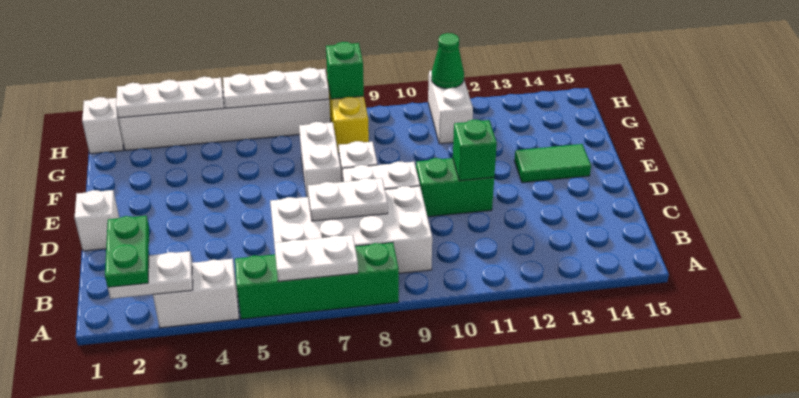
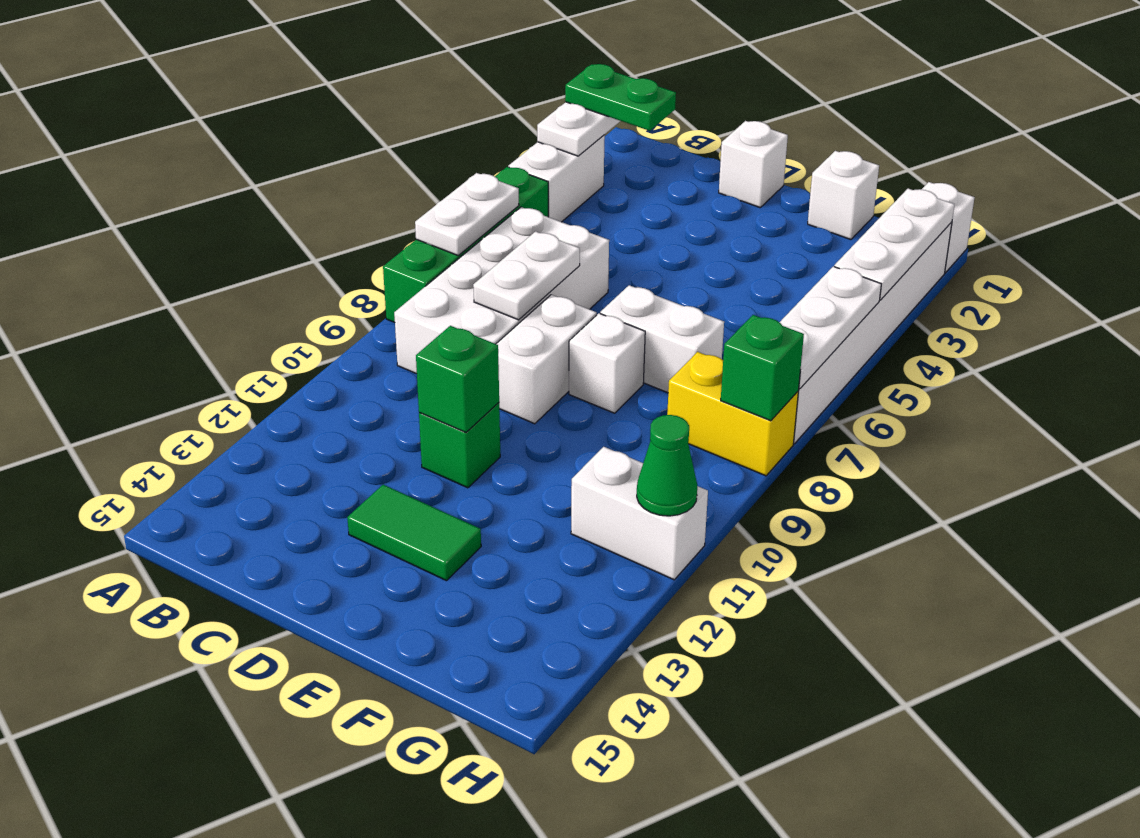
green 1x2 brick [416,158,494,217] -> green 1x1 brick [419,403,500,488]
green 1x2 tile [514,144,591,183] -> green 1x2 tile turned to [347,485,481,581]
none -> white 1x1 brick [808,151,879,239]

